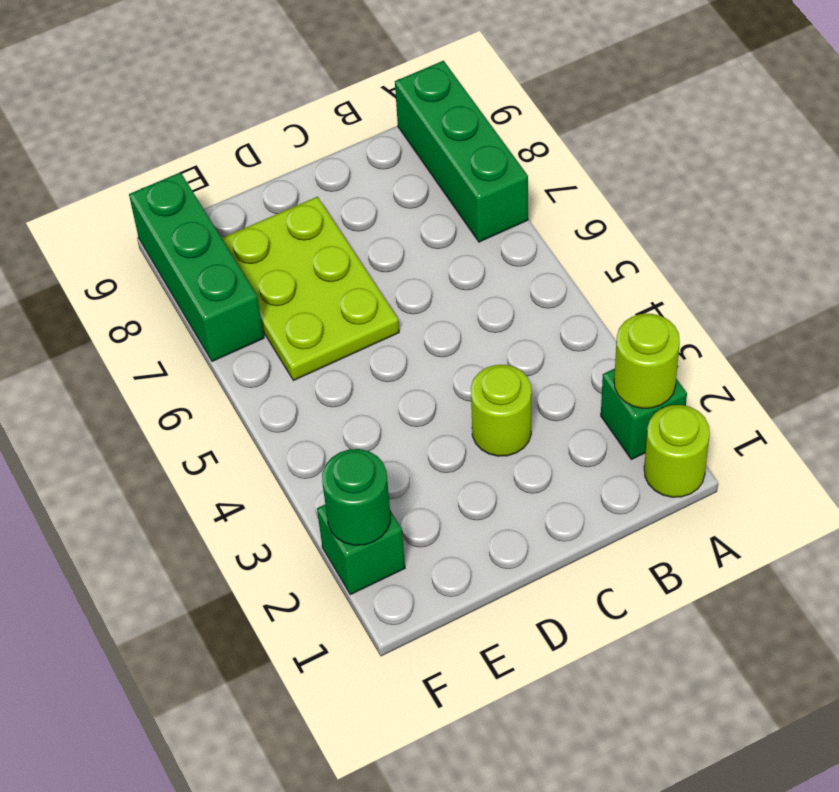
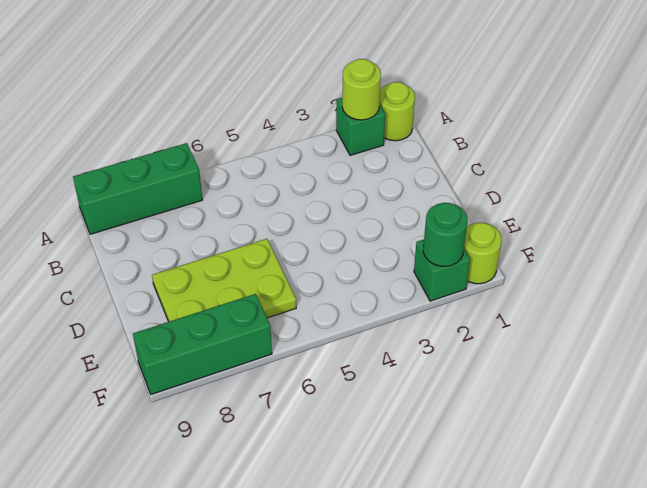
lime 1x1 round brick [471,365,532,456] -> lime 1x1 round brick moved to [464,223,501,284]

